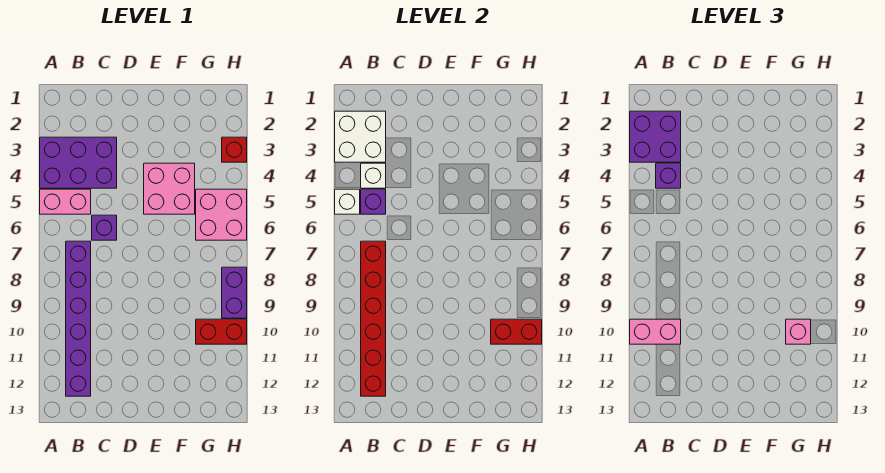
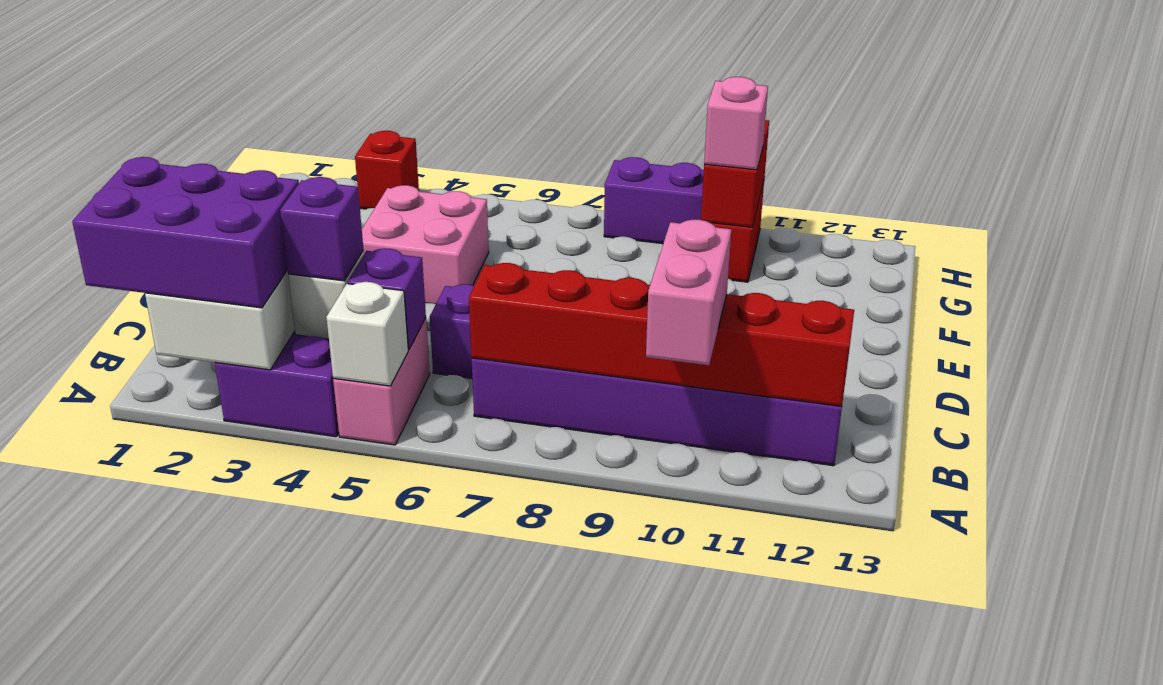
purple 2x2 brick [630,111,681,162] -> purple 2x3 brick [72,157,299,308]
pink 2x2 brick [196,189,247,240] -> none

